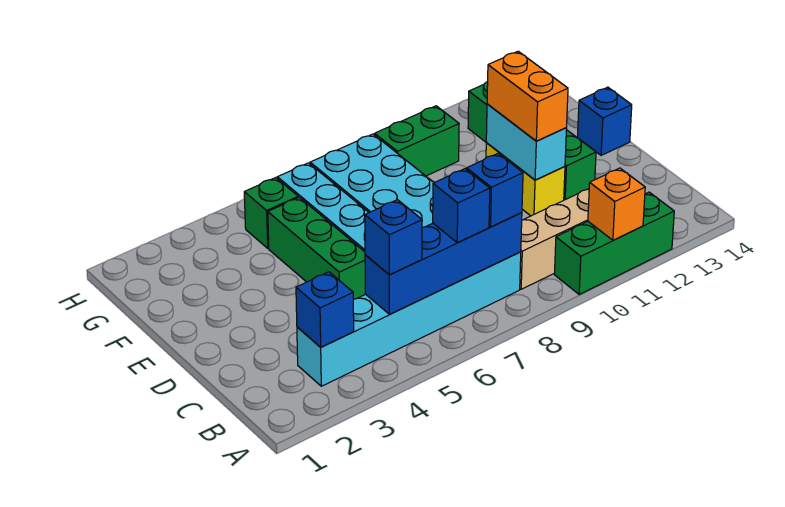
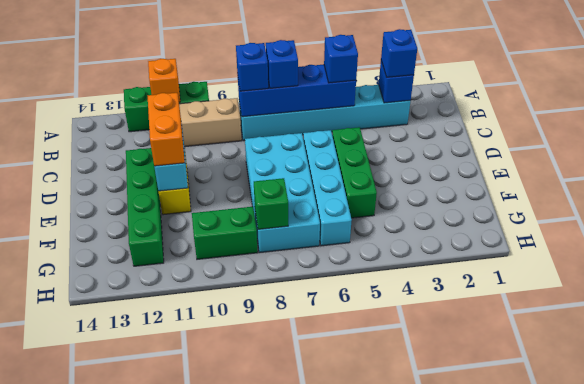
blue 1x1 brick [577,87,632,155] -> blue 1x1 brick moved to [381,29,417,77]
green 1x1 brick [244,178,298,248] -> green 1x1 brick moved to [254,178,288,229]

